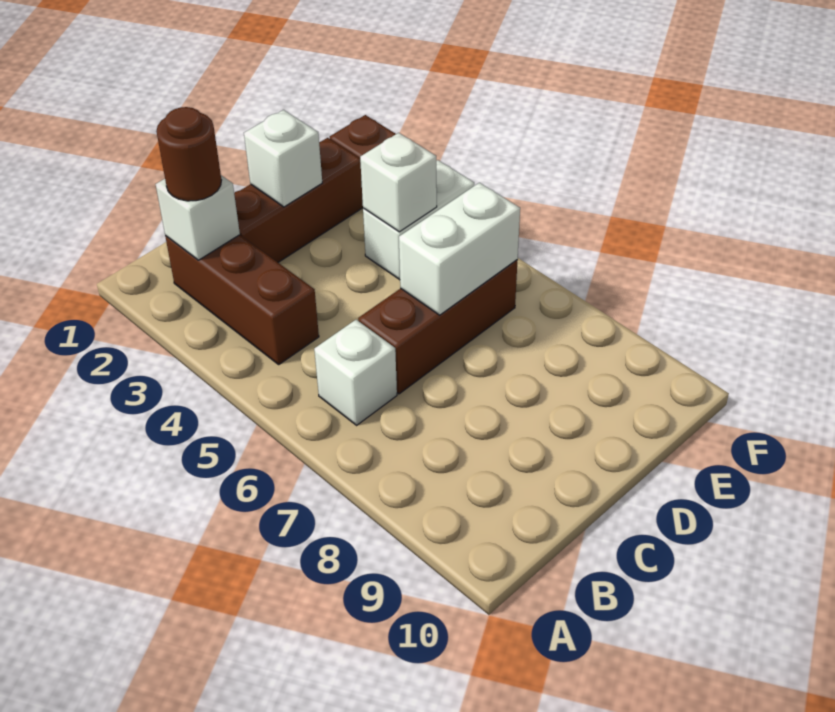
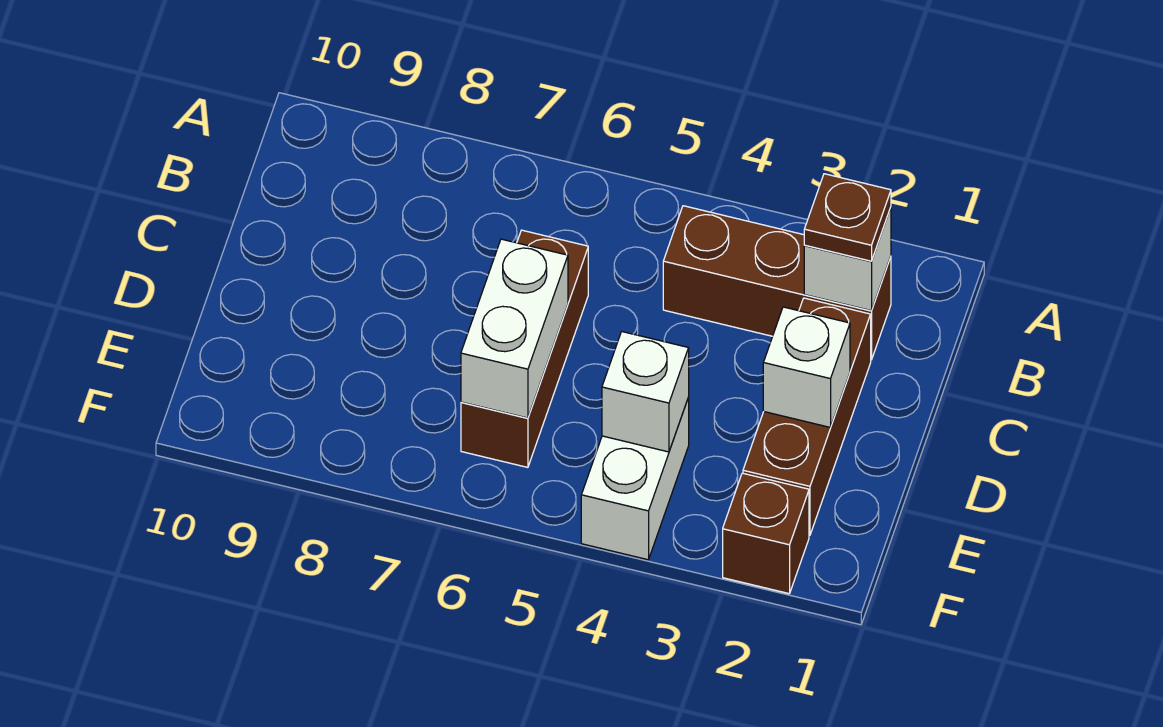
brown 1x1 round brick [156,107,221,201] -> brown 1x1 plate [804,174,891,261]
white 1x1 brick [314,320,397,425] -> none

